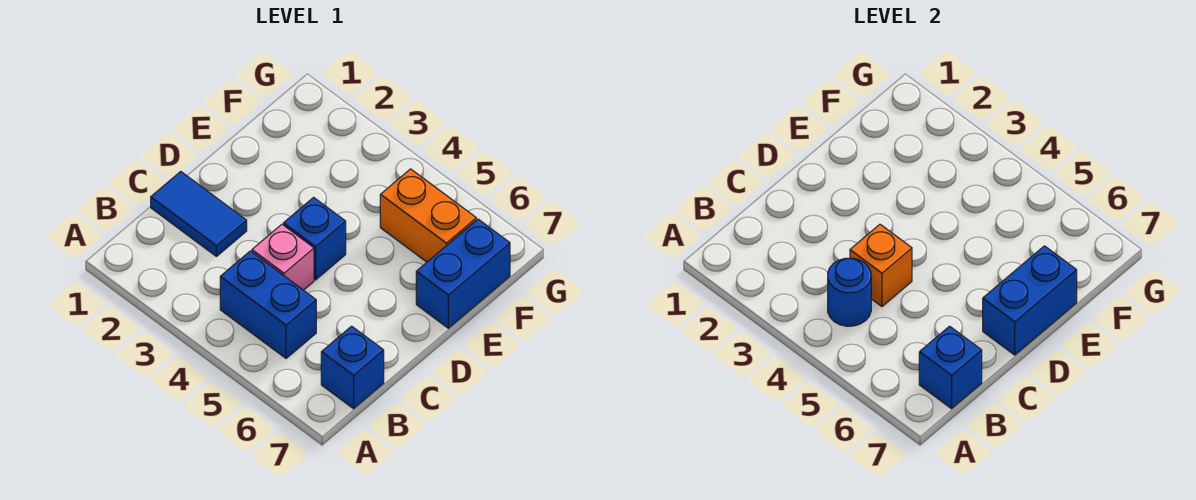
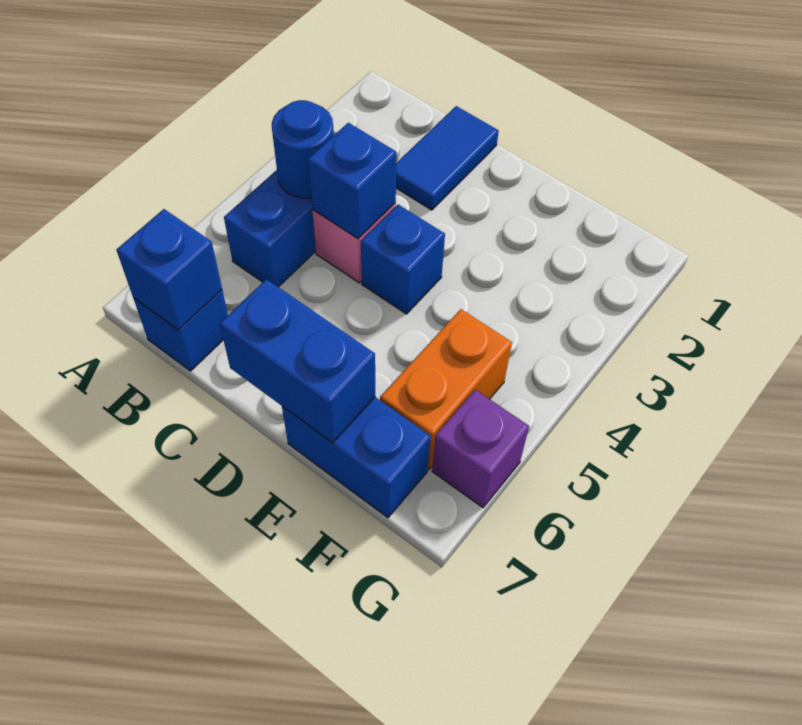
orange 1x1 brick [850,224,912,307] -> blue 1x1 brick [308,123,397,239]
none -> purple 1x1 brick [432,390,529,508]

